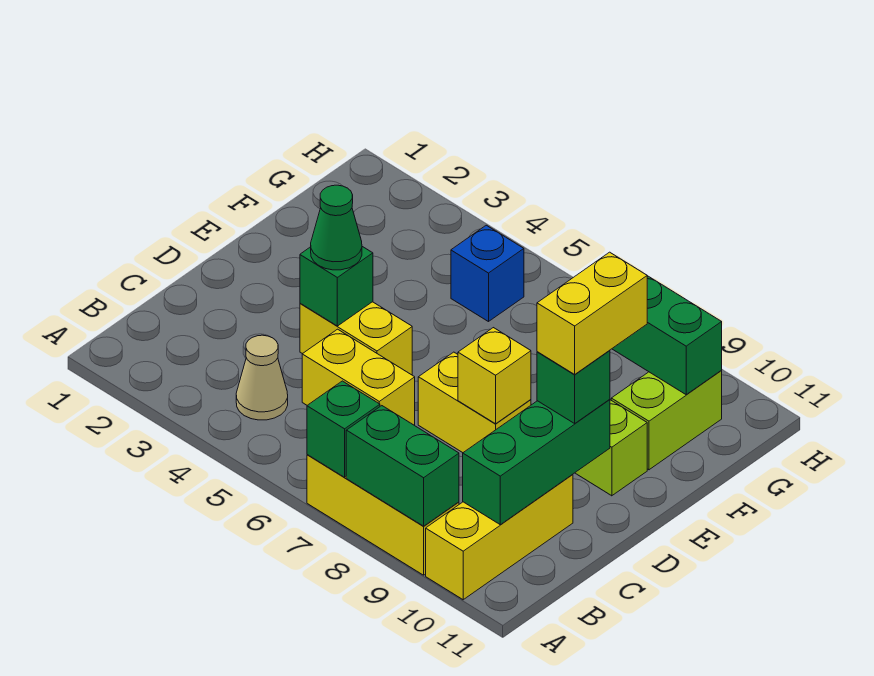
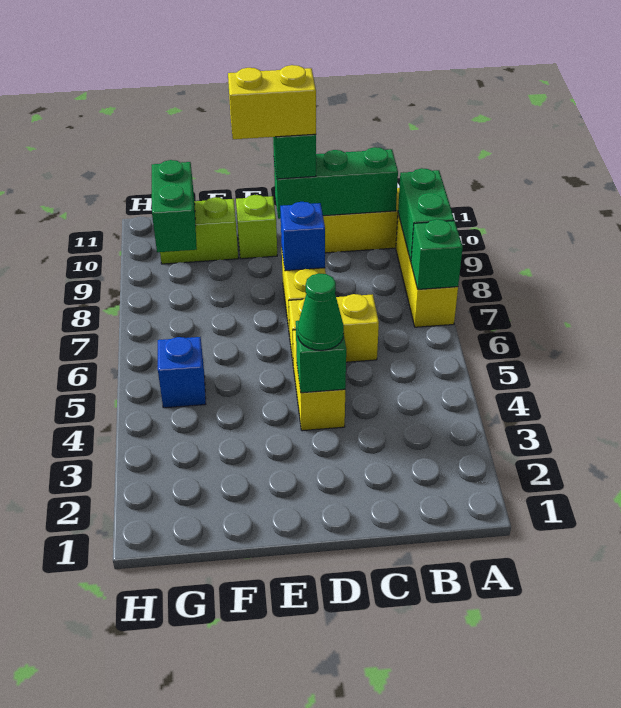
tan 1x1 cone [236,335,288,420] -> none
yellow 1x2 brick [302,329,415,425] -> yellow 1x2 brick turned to [289,294,379,362]
yellow 1x1 brick [458,328,531,424] -> blue 1x1 brick [280,202,325,271]

